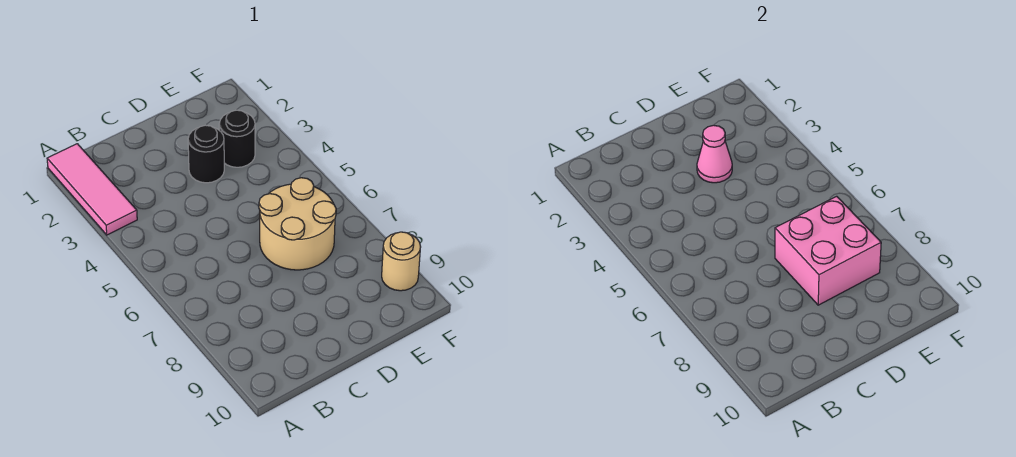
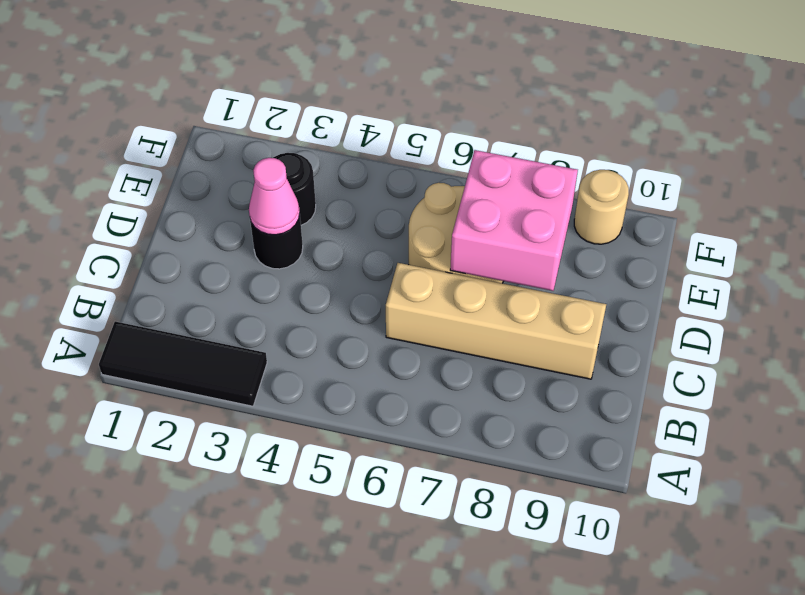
pink 1x3 tile [47,144,137,235] -> black 1x3 tile [99,321,267,406]
none -> tan 1x4 brick [386,263,606,379]

